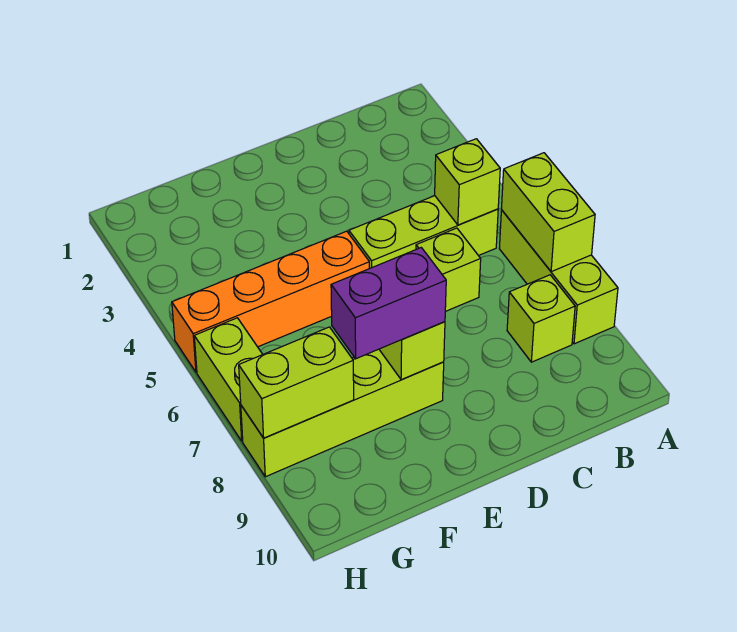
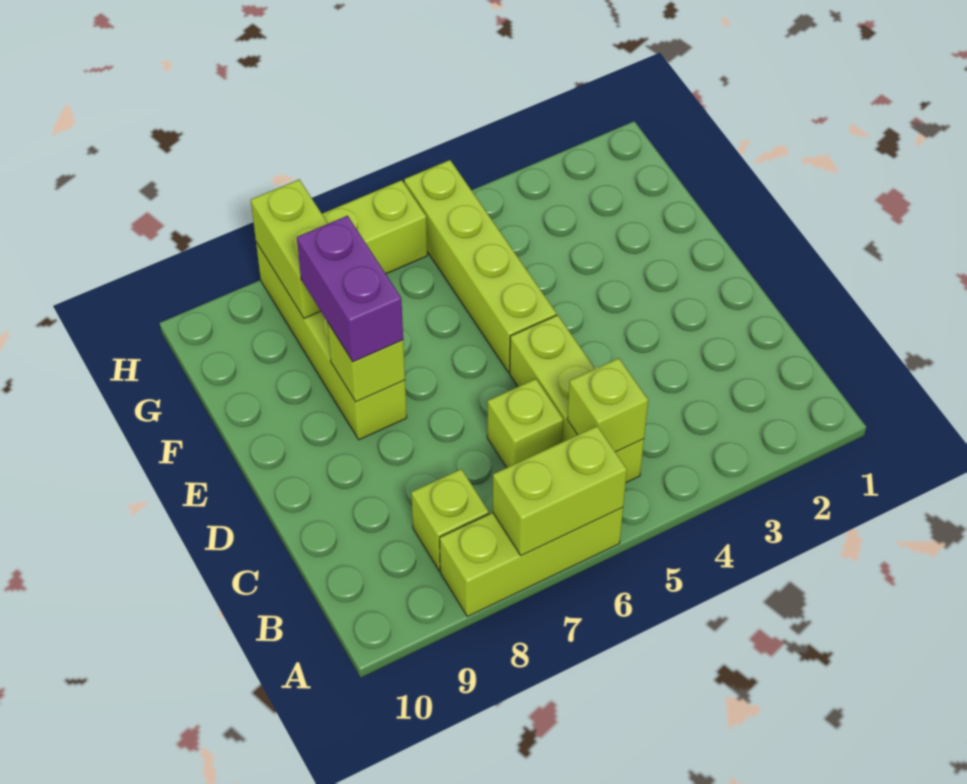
orange 1x4 brick [172,231,369,372] -> lime 1x4 brick [404,160,556,372]

